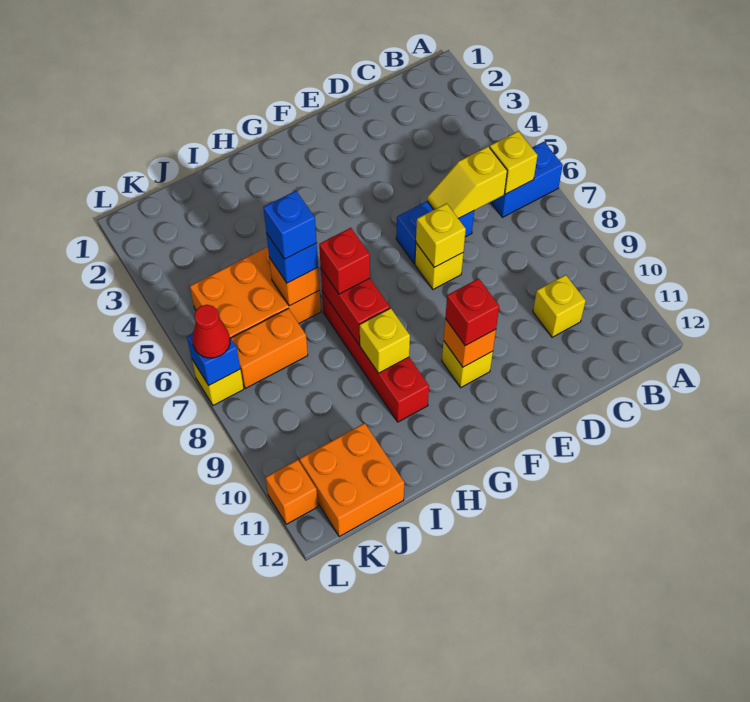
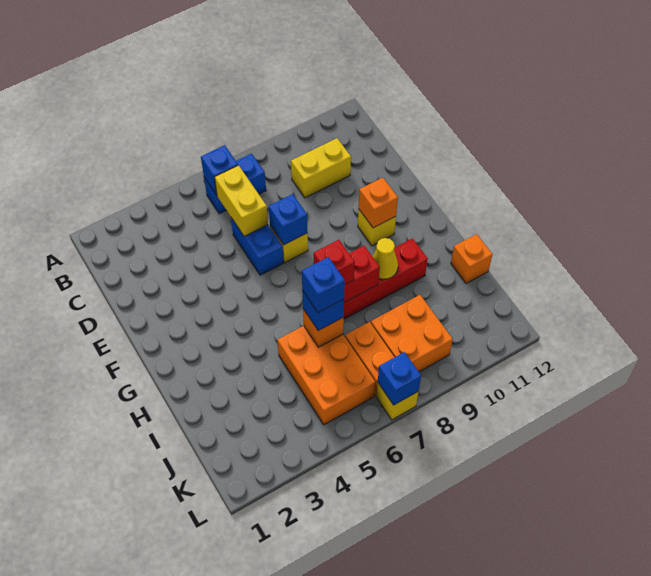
blue 1x2 brick [491,142,563,217] -> blue 1x2 brick turned to [204,154,266,214]
yellow 1x1 brick [490,131,538,194] -> blue 1x1 brick [201,145,238,195]
yellow 1x2 slope [427,147,507,219] -> yellow 1x2 brick [215,165,268,236]
yellow 1x1 brick [533,275,585,337] -> yellow 1x2 brick [291,138,351,198]
yellow 1x1 brick [416,203,466,267] -> blue 1x1 brick [269,194,308,245]
red 1x1 brick [445,279,499,346] -> none
yellow 1x1 brick [360,308,410,373] -> yellow 1x1 cone [373,238,398,279]
orange 2x2 brick [300,423,404,536] -> orange 2x2 brick moved to [371,295,453,372]
red 1x1 cone [193,305,230,358] -> none
orange 1x1 brick [266,460,318,524] -> orange 1x1 brick moved to [451,234,493,283]

